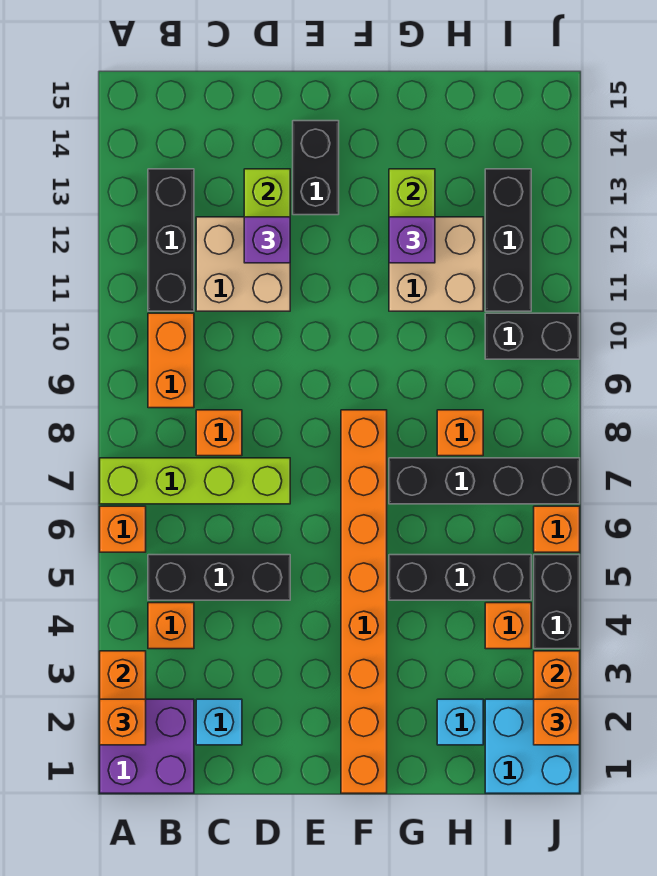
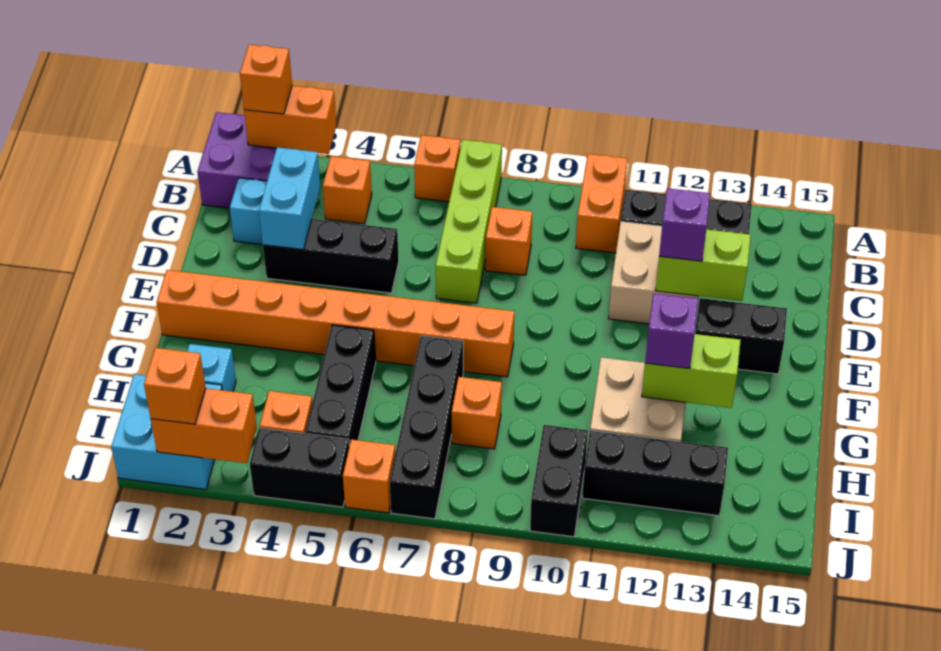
black 1x3 brick [148,555,290,600] -> black 1x3 brick turned to [263,219,399,293]
orange 1x2 brick [148,313,194,408] -> orange 1x2 brick turned to [576,154,628,253]
none -> cyan 1x2 brick [259,147,320,250]

